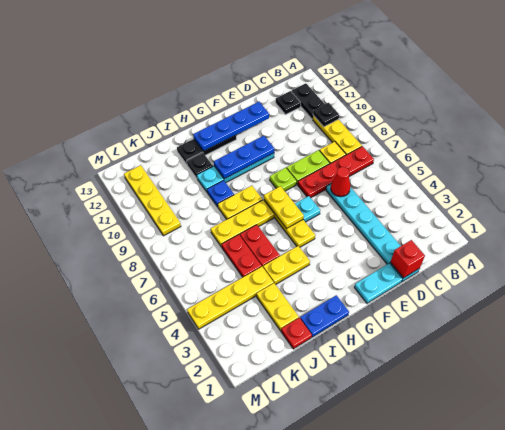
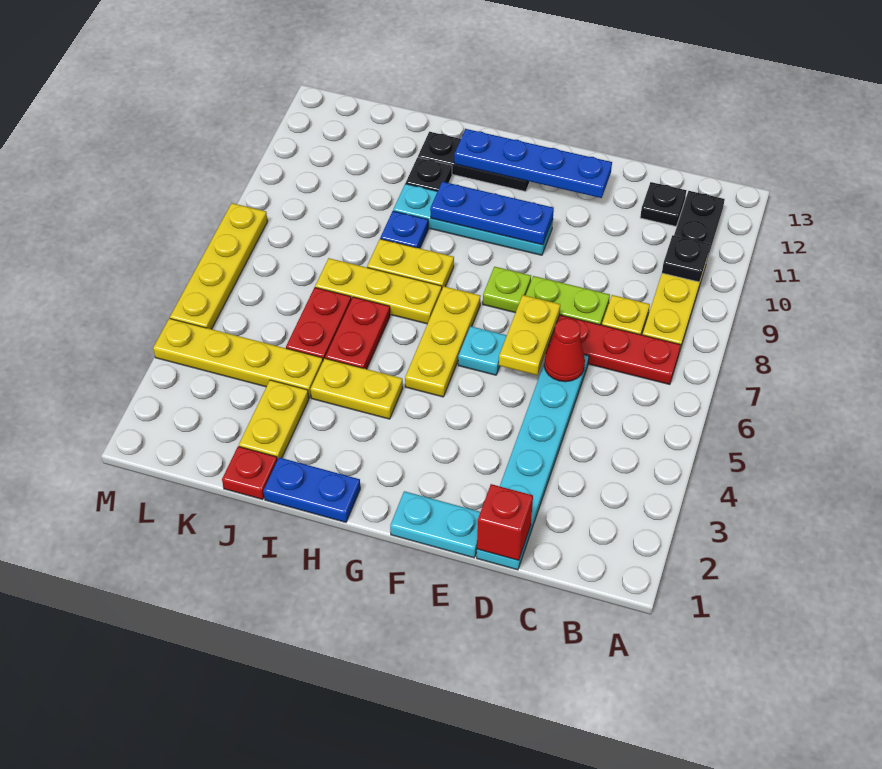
yellow 1x2 plate [264,186,304,228] -> yellow 1x2 plate moved to [499,295,560,375]
yellow 1x4 plate [124,165,181,236] -> yellow 1x4 plate moved to [170,203,268,329]

